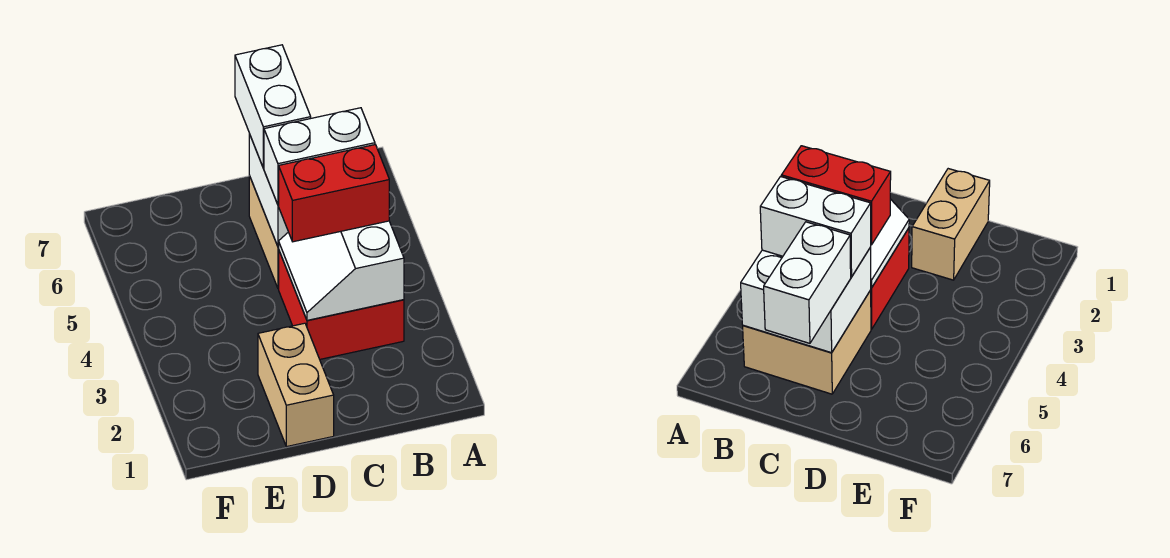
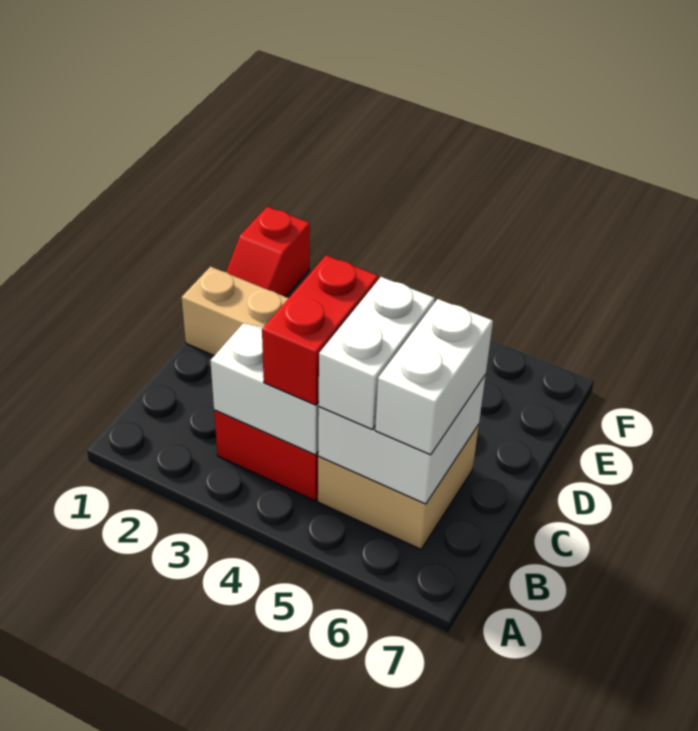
white 1x2 brick [235,45,311,168] -> white 1x2 brick turned to [375,299,493,455]
none -> red 1x2 slope [226,207,310,297]

